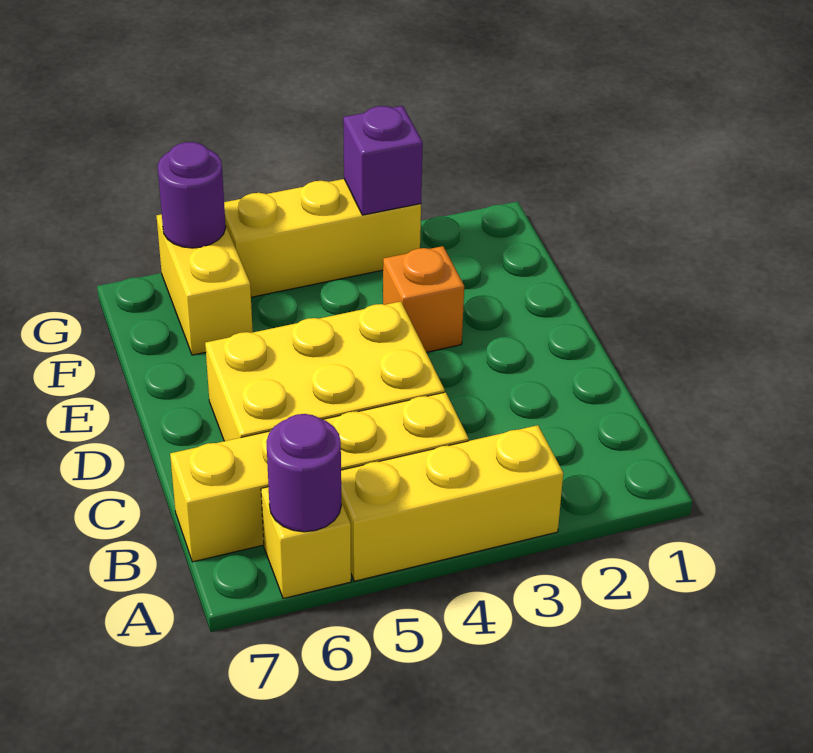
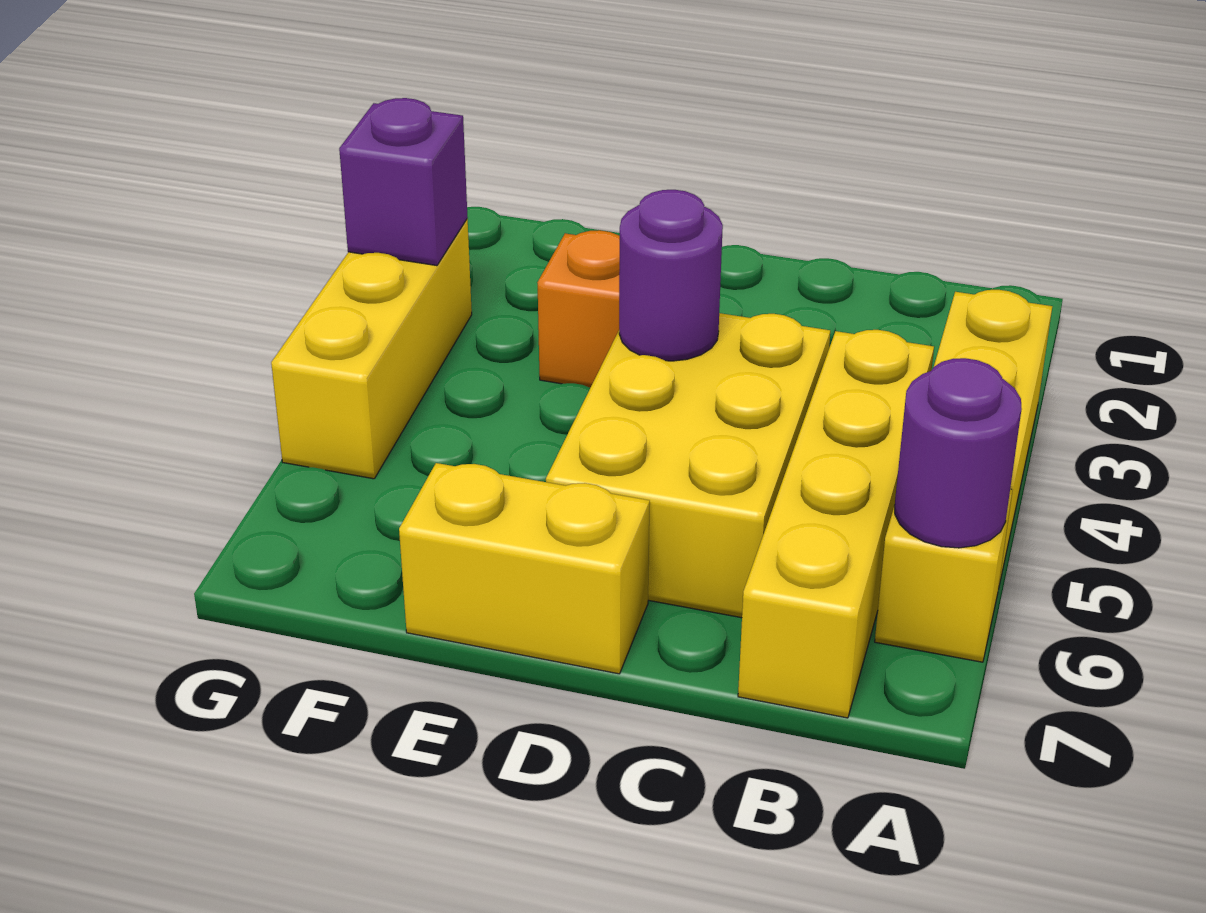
yellow 1x2 brick [157,214,253,355] -> yellow 1x2 brick moved to [399,463,650,674]
purple 1x1 round brick [158,142,226,248] -> purple 1x1 round brick moved to [619,190,723,361]

